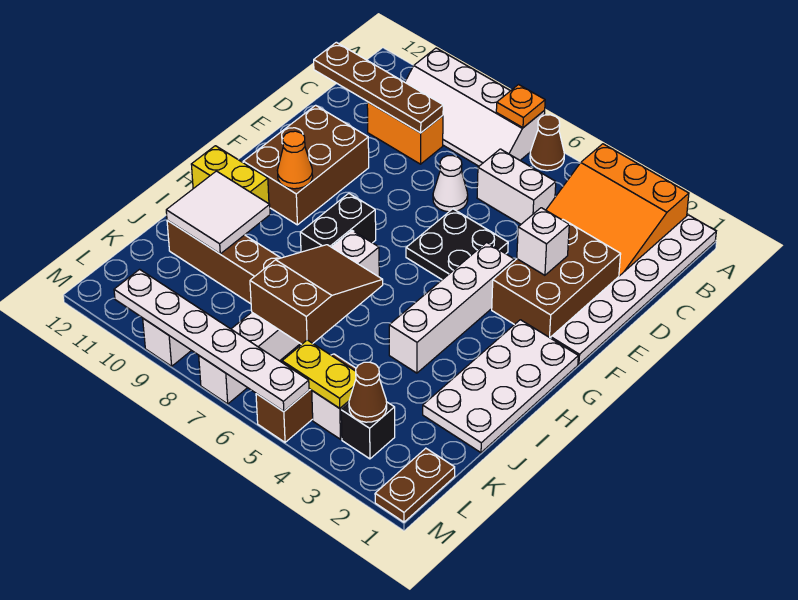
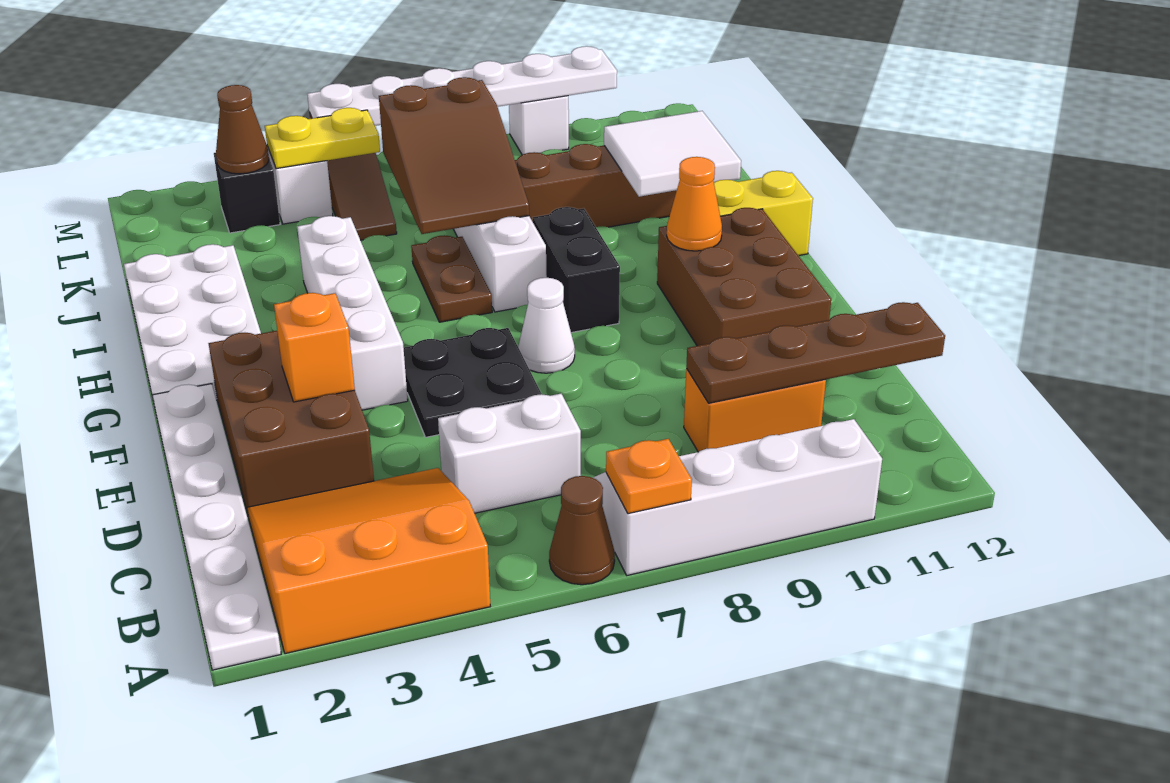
white 1x1 cone [433,156,468,212] -> white 1x1 cone moved to [518,278,575,373]
white 1x1 brick [517,208,569,275] -> orange 1x1 brick [274,293,355,402]
brown 1x2 plate [375,448,455,522] -> brown 1x2 plate moved to [411,235,492,322]

